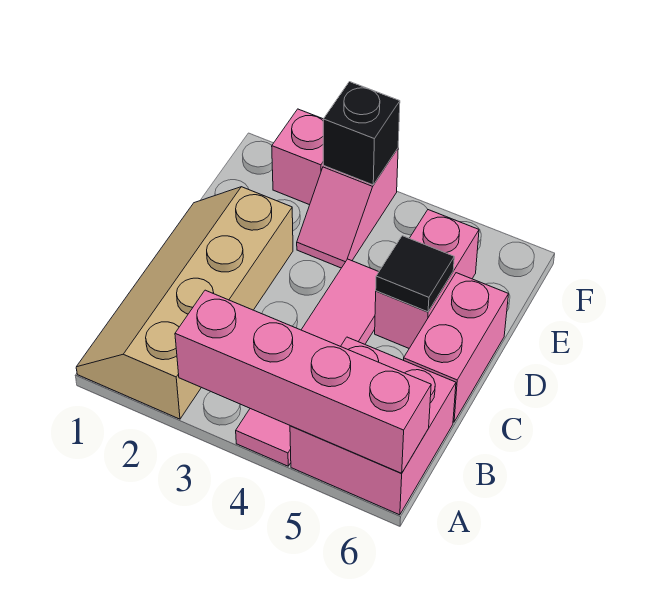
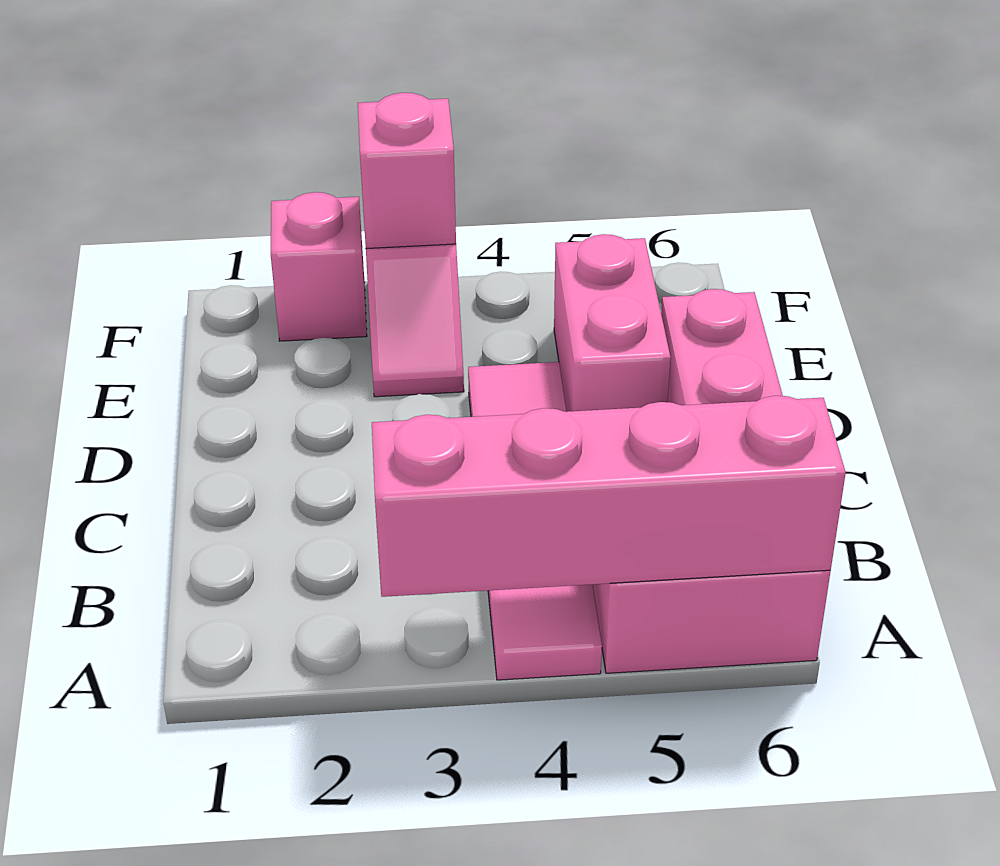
tan 2x4 slope [76,187,293,419] -> none
black 1x1 tile [376,236,454,312] -> none
black 1x1 brick [323,82,400,185] -> pink 1x1 brick [358,93,456,249]

